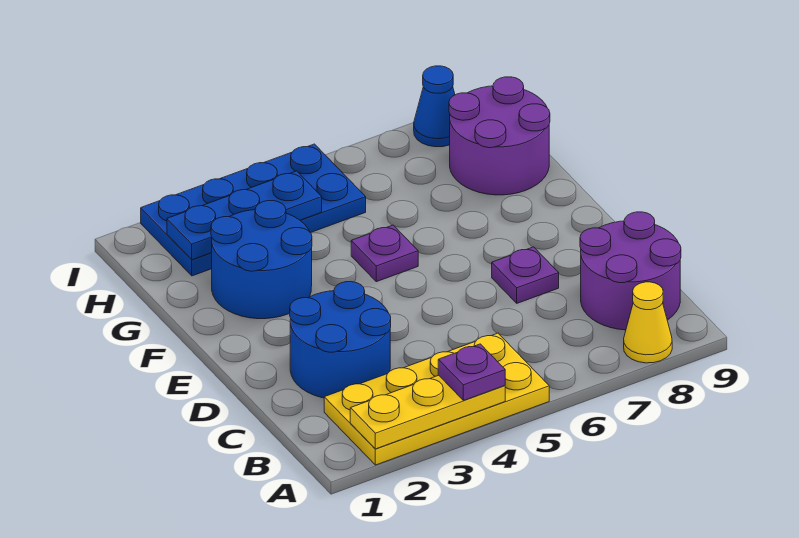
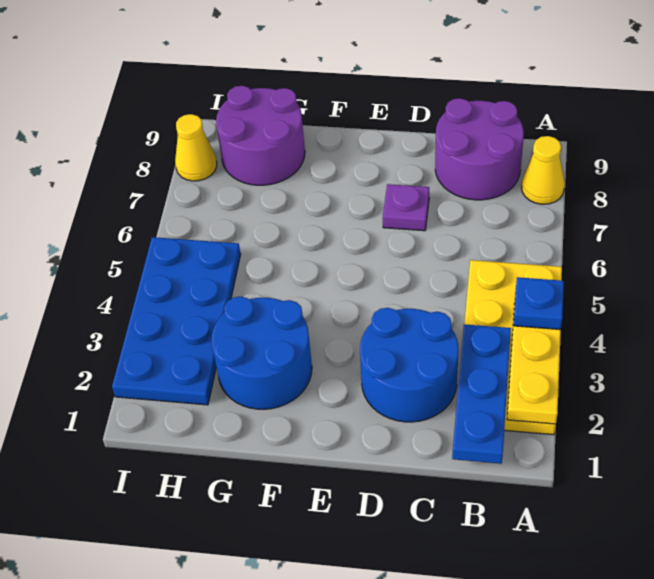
purple 1x1 plate [438,344,505,400] -> blue 1x1 plate [513,277,564,330]
purple 1x1 plate [351,225,418,282] -> none
blue 1x3 plate [167,171,322,260] -> blue 1x3 plate moved to [452,324,511,464]
blue 1x1 cone [414,66,455,147] -> yellow 1x1 cone [175,114,217,181]

